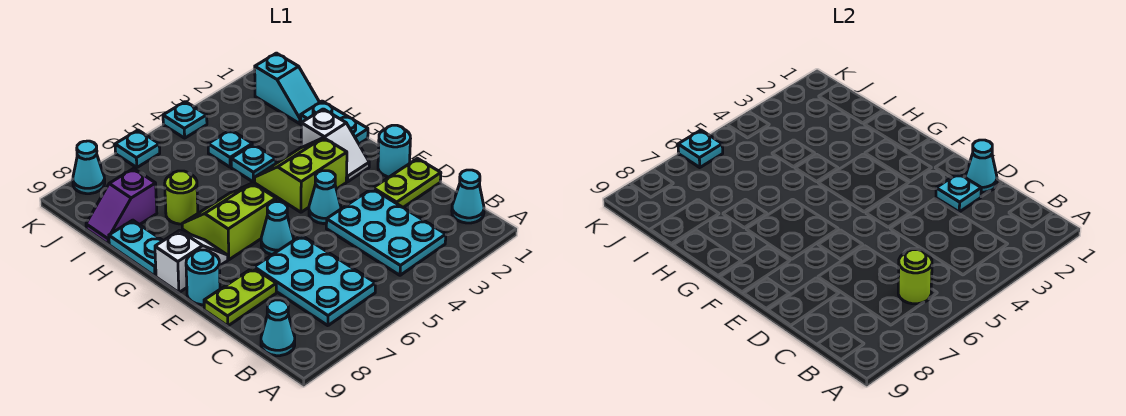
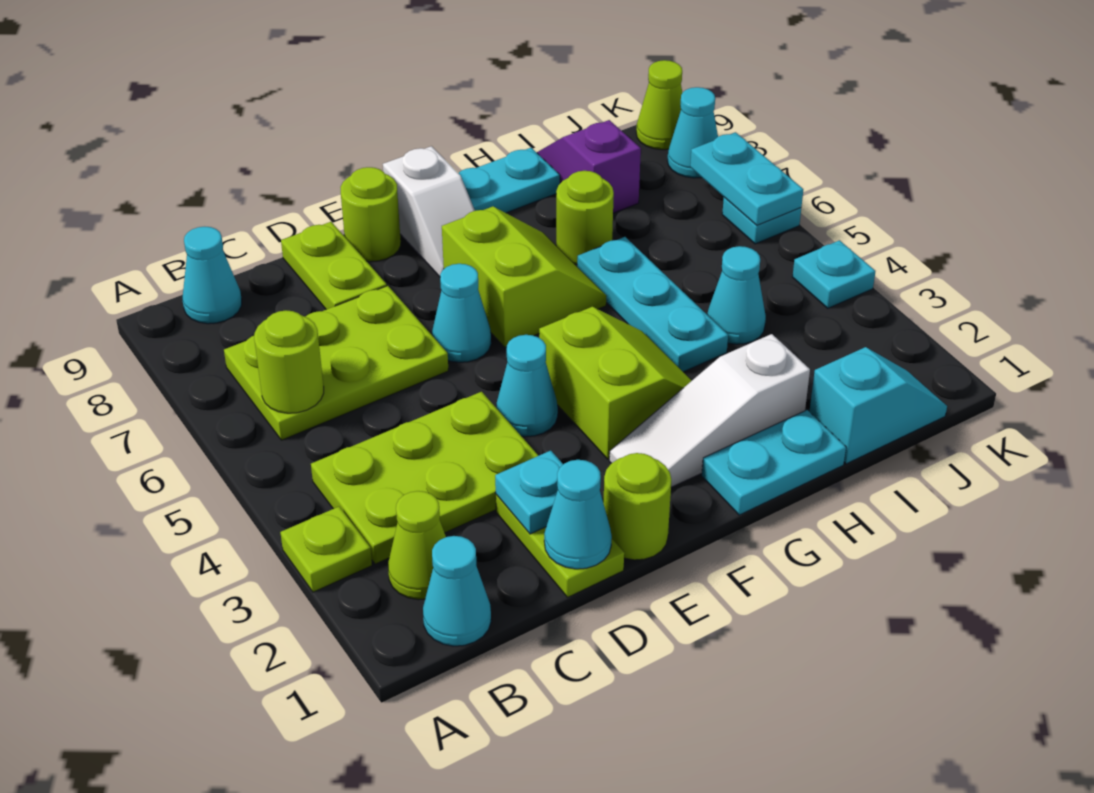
none -> lime 1x1 plate [280,507,372,592]
none -> lime 1x1 cone [388,491,446,600]
cyan 2x3 plate [326,189,446,275] -> lime 2x3 plate [311,392,538,564]
cyan 2x3 plate [254,235,375,326] -> lime 2x3 plate [224,286,448,440]
cyan 1x1 round brick [378,125,411,177] -> lime 1x1 round brick [603,453,671,560]
cyan 1x1 round brick [186,250,220,305] -> lime 1x1 round brick [340,167,401,262]
white 1x2 slope [301,109,369,182] -> white 1x3 slope [609,334,810,487]
cyan 1x1 plate [231,144,276,182] -> cyan 1x3 plate [577,237,728,372]
cyan 1x2 slope [255,53,320,124] -> cyan 1x2 slope turned to [809,347,947,464]
cyan 1x1 plate [208,130,252,167] -> cyan 1x1 cone [707,246,766,344]
cyan 1x1 plate [678,130,723,168] -> cyan 1x2 plate [690,132,803,225]
none -> lime 1x1 cone [636,60,682,150]

